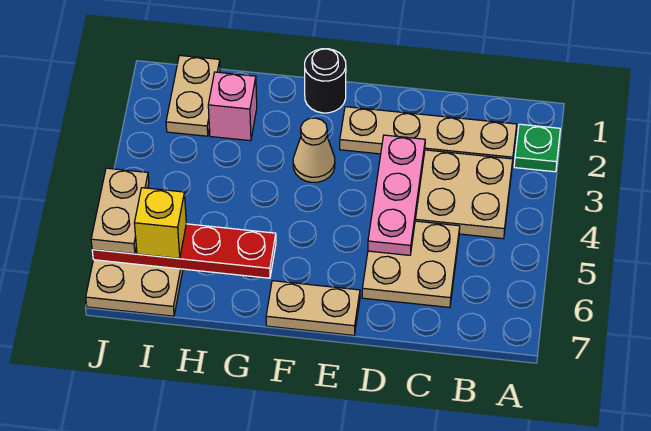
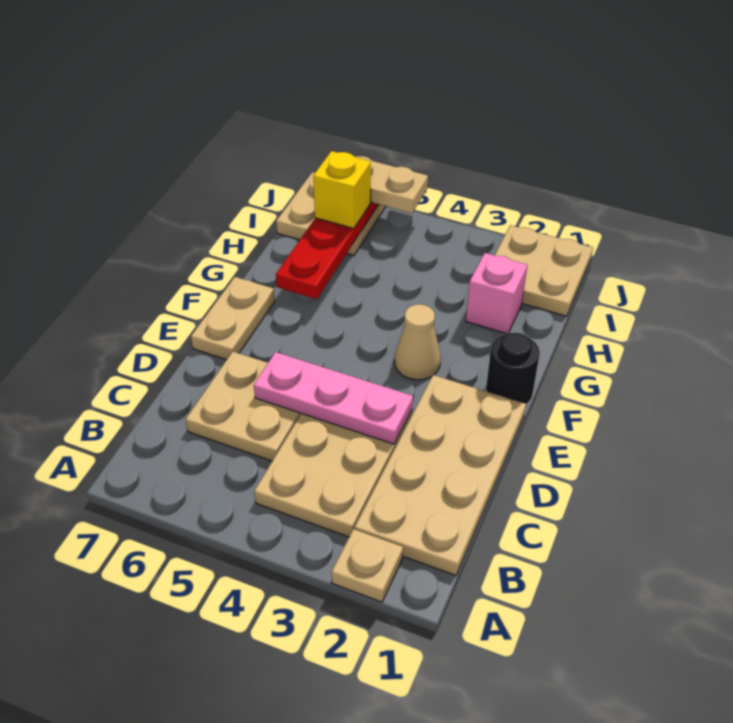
green 1x1 plate [514,124,560,172] -> tan 1x1 plate [331,529,403,602]
tan 1x4 plate [340,107,517,164] -> tan 2x4 plate [355,375,526,575]
tan 1x2 plate [166,55,220,136] -> tan 2x2 plate [495,225,593,316]

